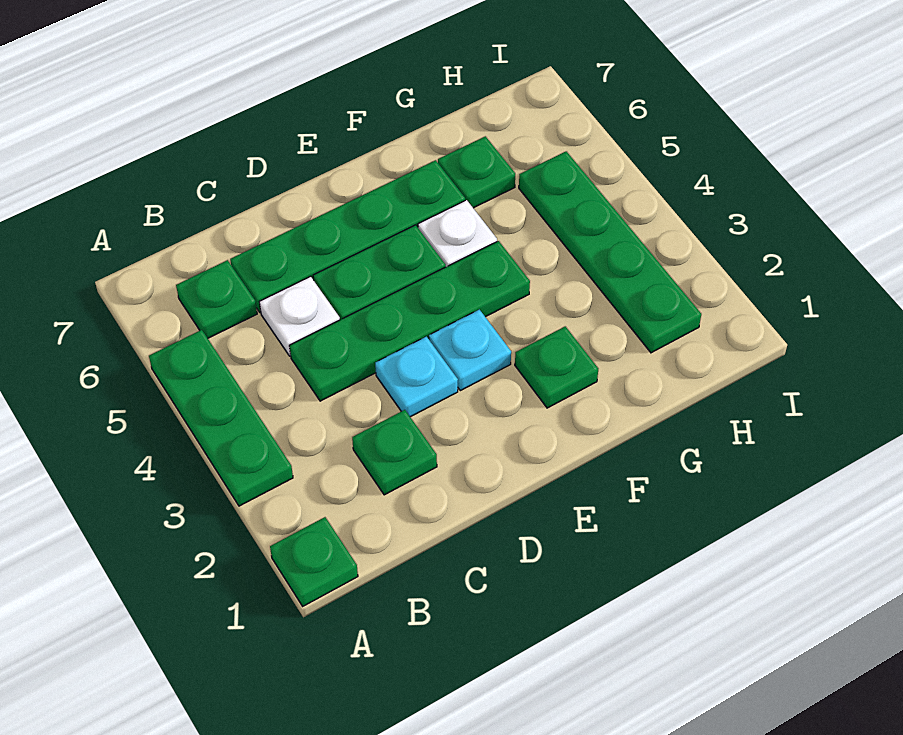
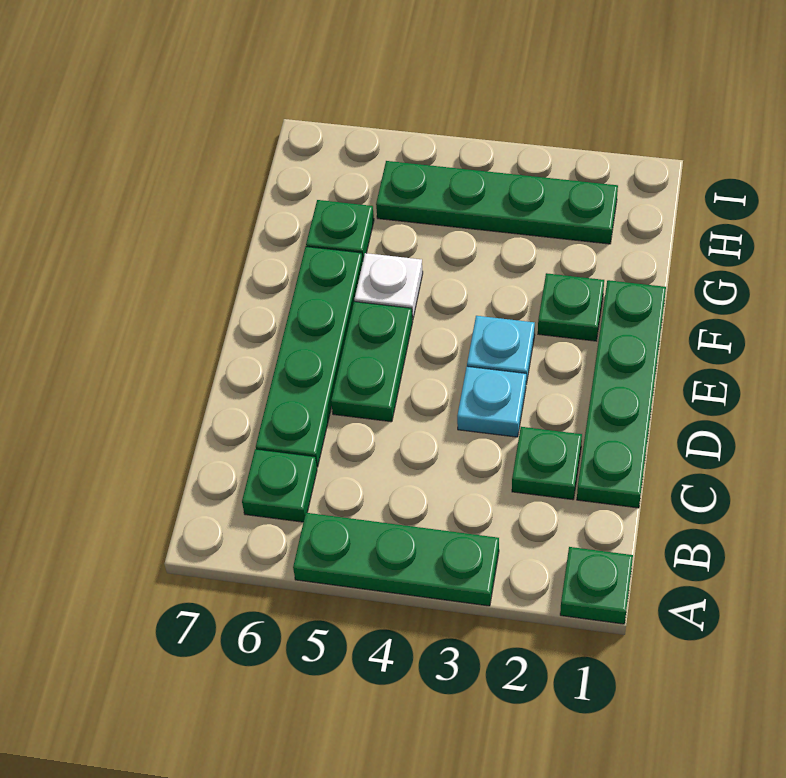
green 1x4 plate [290,241,530,401] -> green 1x4 plate moved to [577,280,666,508]
white 1x1 plate [260,277,340,356] -> none

